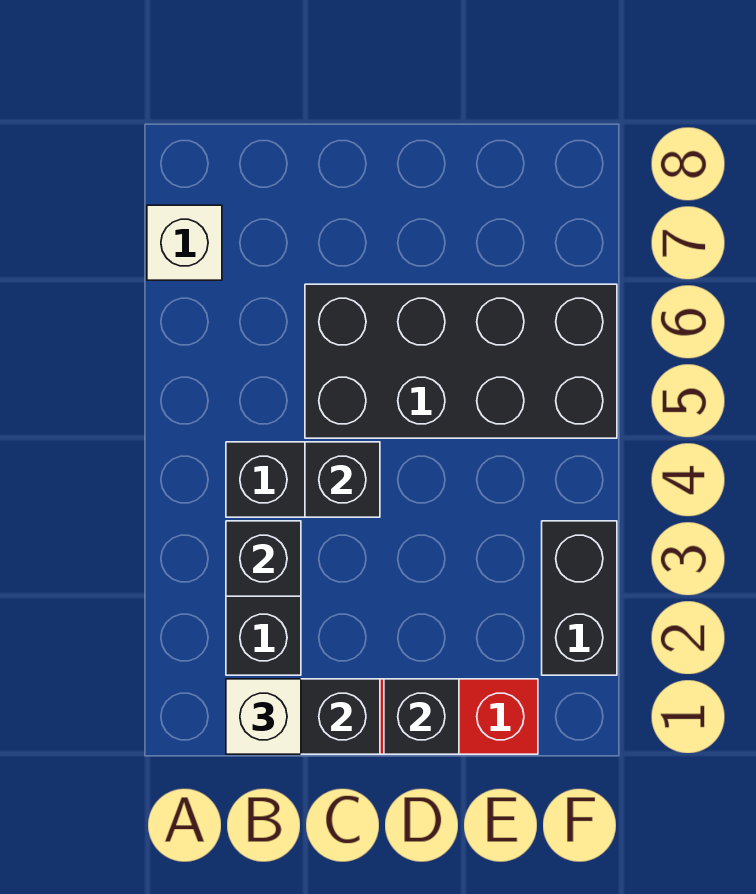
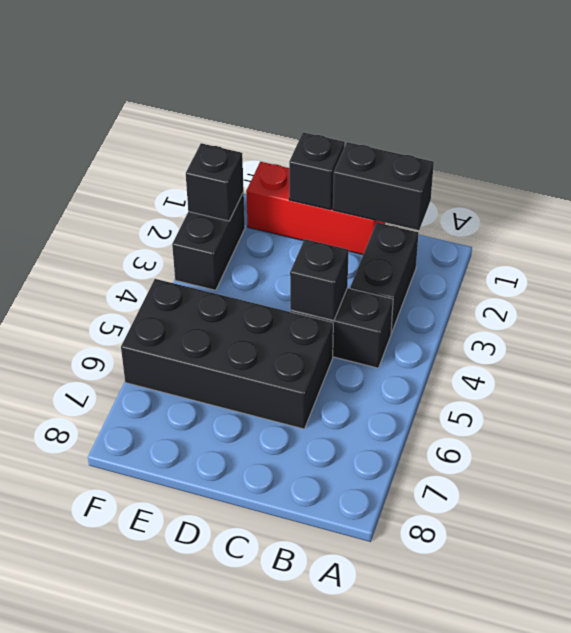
white 1x1 brick [147,205,222,280] -> none
white 1x1 brick [226,679,301,754] -> none
black 1x1 brick [226,521,301,596] -> black 1x1 brick moved to [186,143,244,221]

